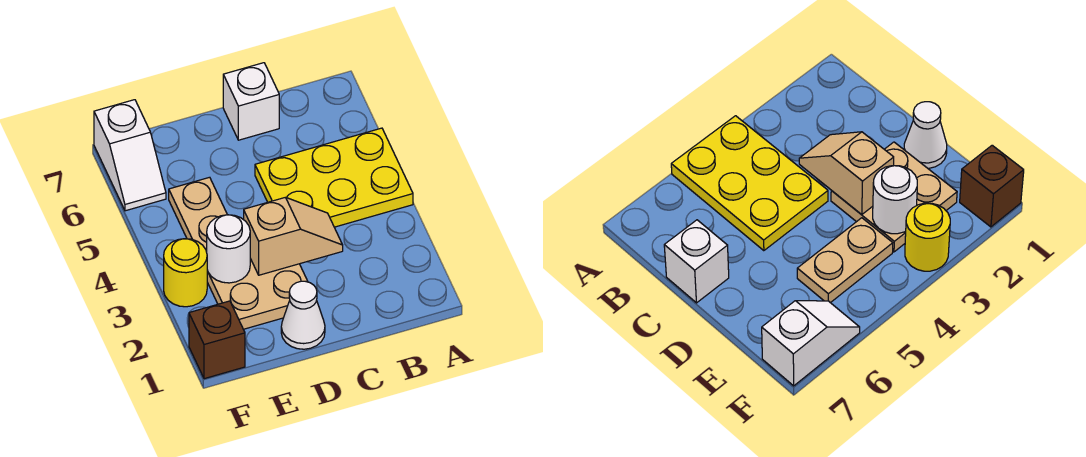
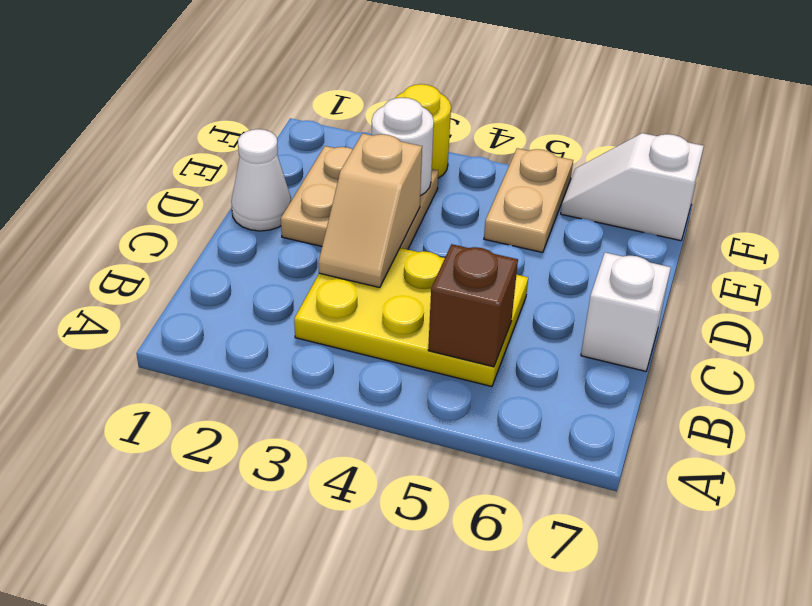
yellow 2x3 plate [255,128,413,227] -> yellow 2x3 plate turned to [294,248,528,386]
tan 1x2 plate [169,177,227,252] -> tan 1x2 plate turned to [484,148,573,253]
brown 1x1 brick [189,301,245,379] -> brown 1x1 brick moved to [428,244,518,367]

